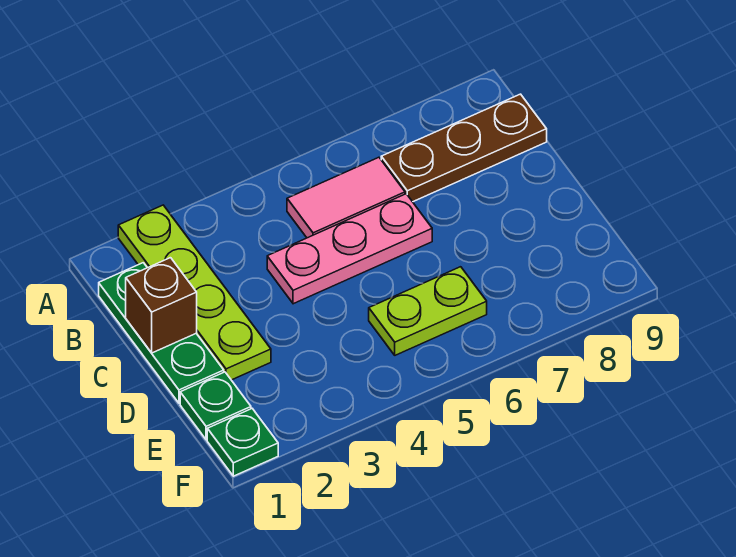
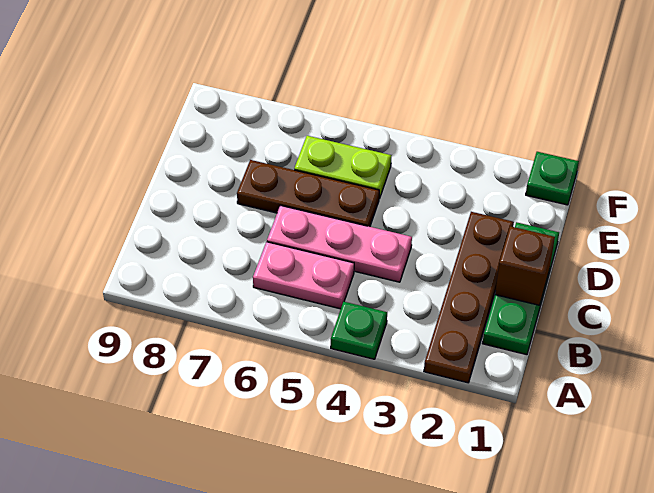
lime 1x4 plate [118,205,271,380] -> brown 1x4 plate [424,212,514,383]
pink 1x2 tile [287,157,405,238] -> pink 1x2 plate [253,242,354,309]
brown 1x3 plate [381,94,547,202] -> brown 1x3 plate moved to [237,160,379,227]
green 1x1 plate [180,372,251,440] -> green 1x1 plate moved to [331,302,387,359]

